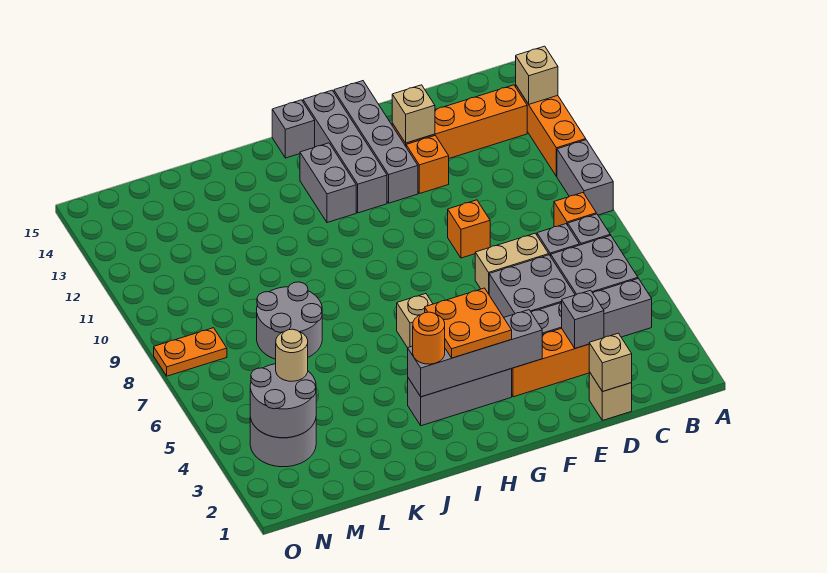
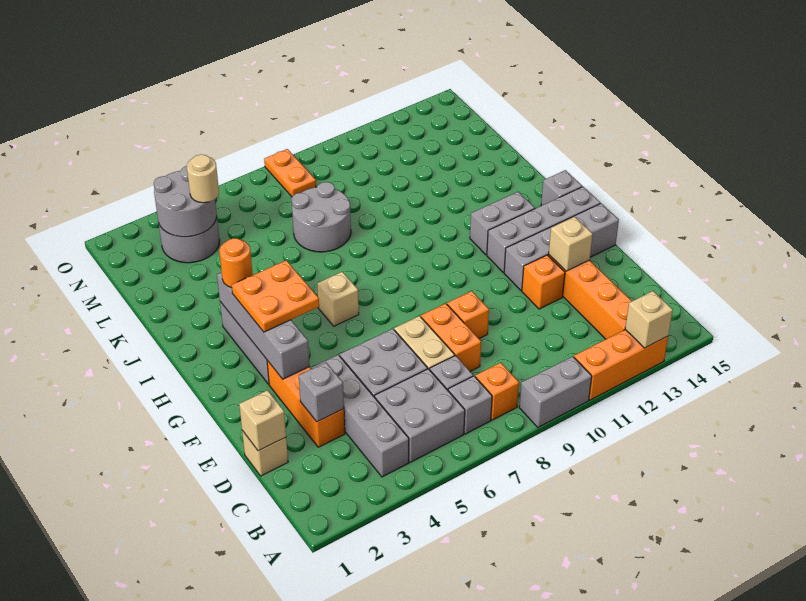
none -> orange 1x2 brick [421,303,481,371]

